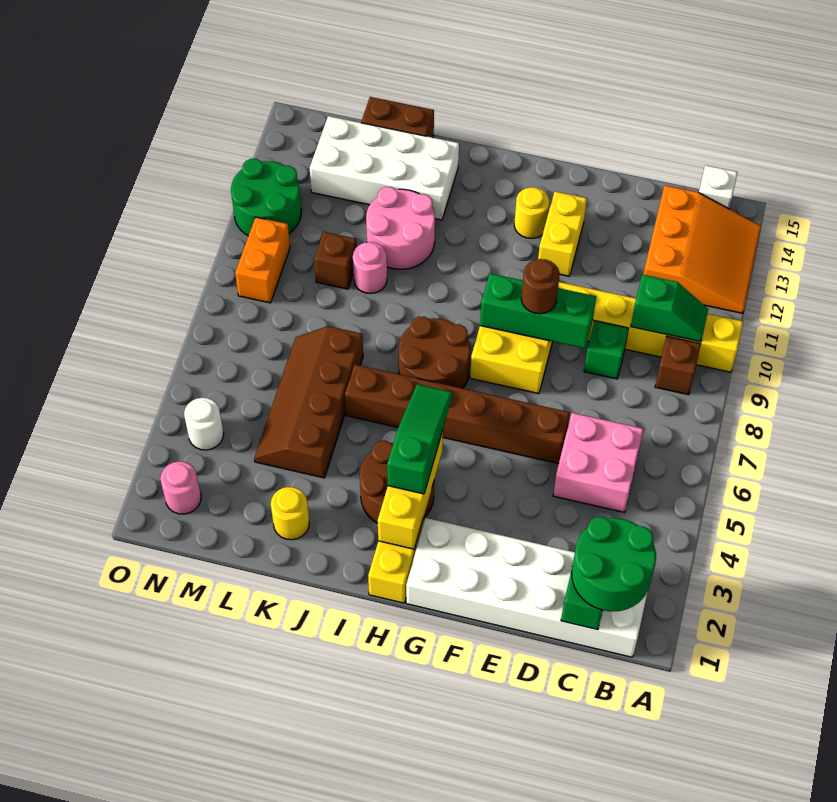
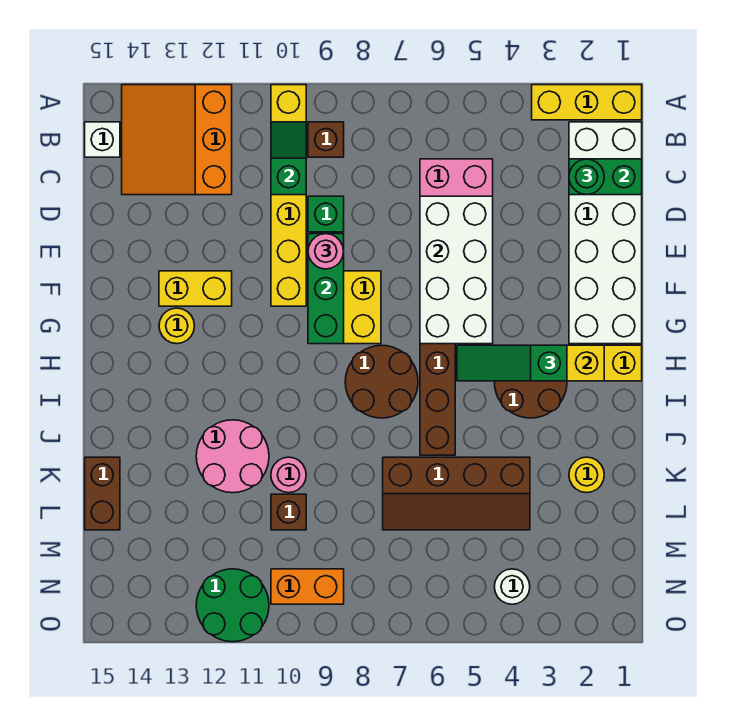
none -> yellow 1x3 brick [532,85,642,120]
orange 3x3 slope [643,185,761,313] -> orange 3x3 slope turned to [122,85,232,195]
green 2x2 round brick [572,517,656,611] -> green 1x1 round brick [569,159,604,195]
brown 1x1 round brick [521,259,560,314] -> none
white 2x4 brick [310,116,459,220] -> white 2x4 brick moved to [420,196,493,344]
pink 1x1 round brick [160,461,201,514] -> pink 1x1 round brick moved to [308,234,344,269]

